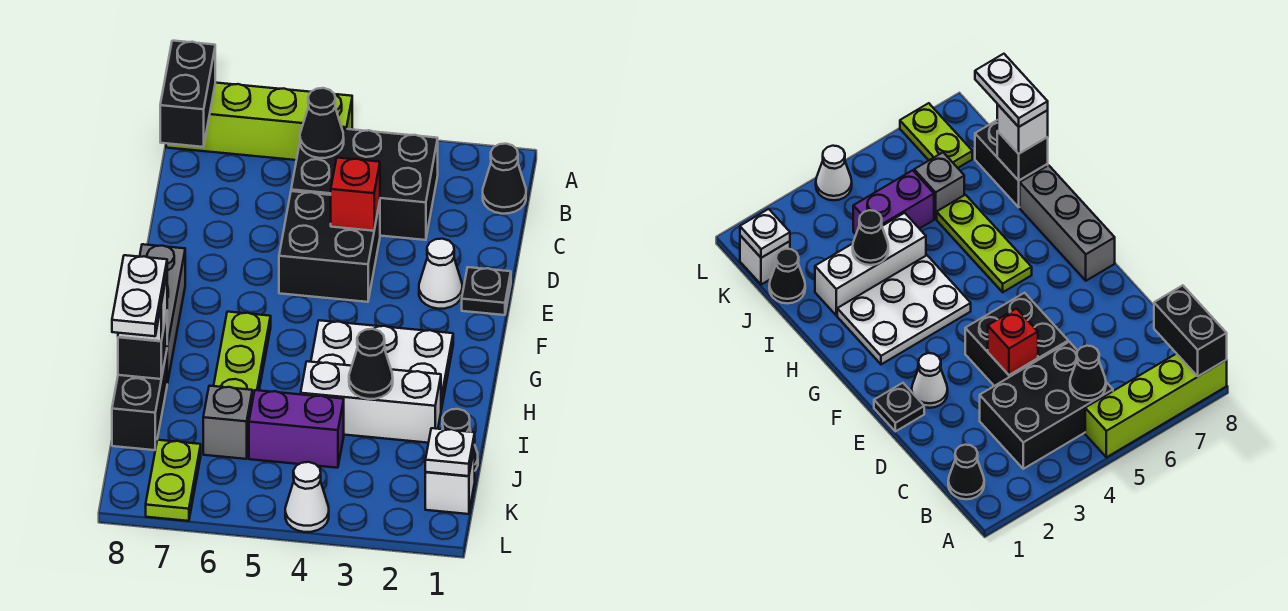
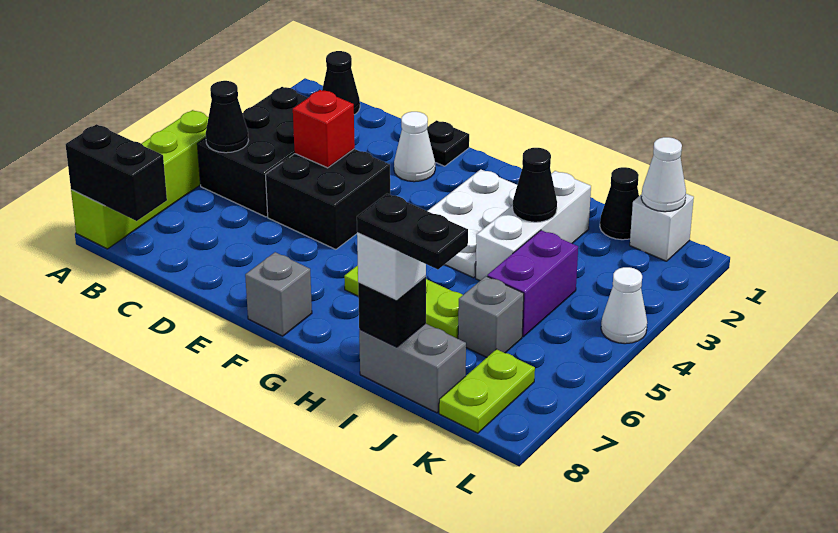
grey 1x3 brick [140,244,185,384] -> grey 1x1 brick [245,252,312,336]
black 1x2 brick [112,351,167,450] -> grey 1x2 brick [359,323,466,413]
white 1x2 plate [112,255,167,336] -> black 1x2 plate [357,194,468,269]
white 1x1 plate [425,428,475,476] -> white 1x1 cone [641,137,686,212]
lime 1x2 plate [146,440,201,521] -> lime 1x2 plate turned to [439,349,535,433]

